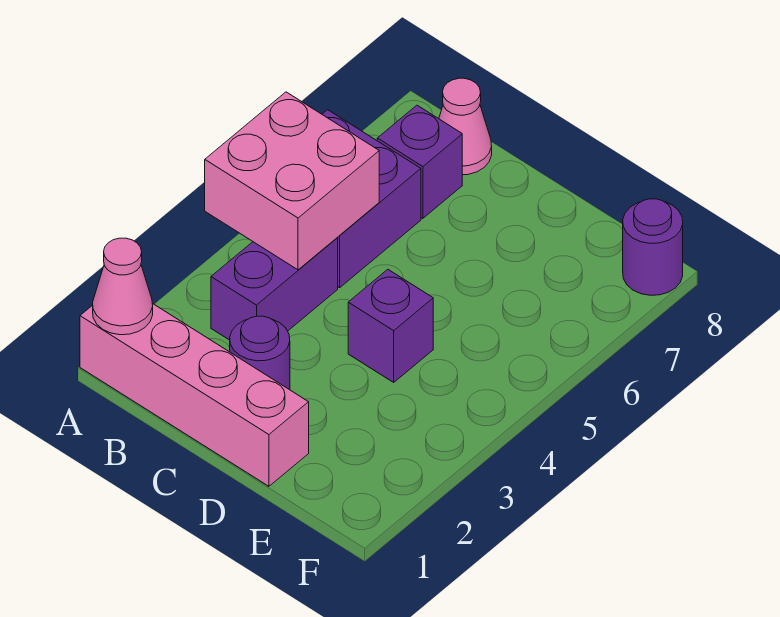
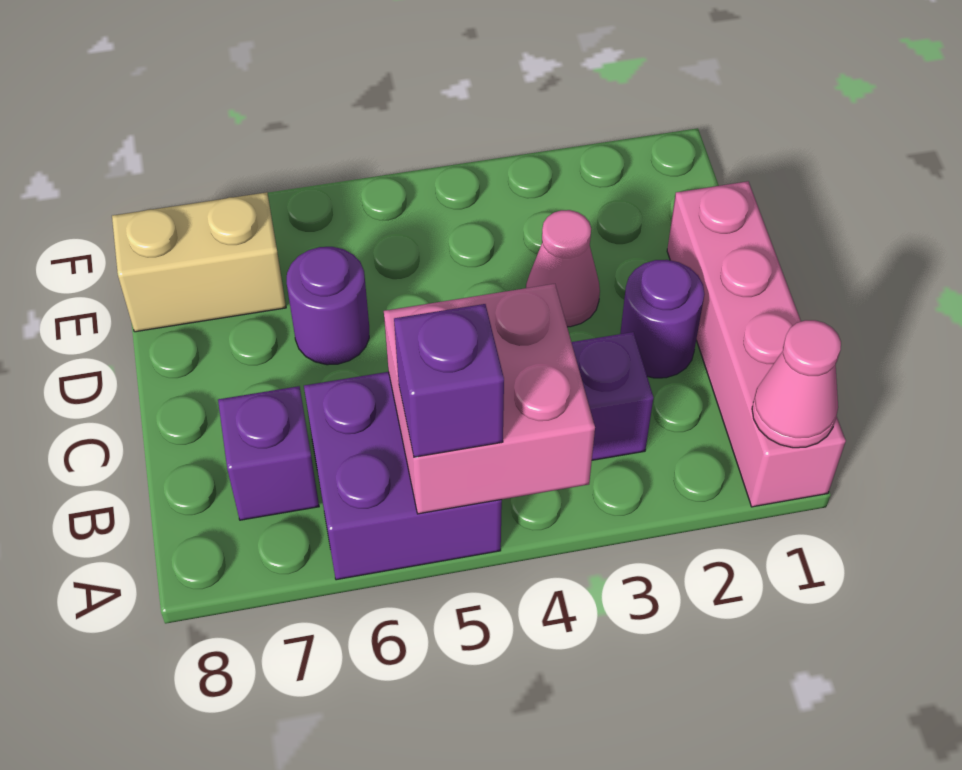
pink 1x1 cone [439,78,492,175] -> pink 1x1 cone moved to [526,210,600,327]
purple 1x1 brick [348,269,433,382] -> purple 1x1 brick moved to [394,304,504,457]
none -> tan 1x2 brick [112,192,286,332]
purple 1x1 round brick [623,199,683,295] -> purple 1x1 round brick moved to [287,247,369,365]

